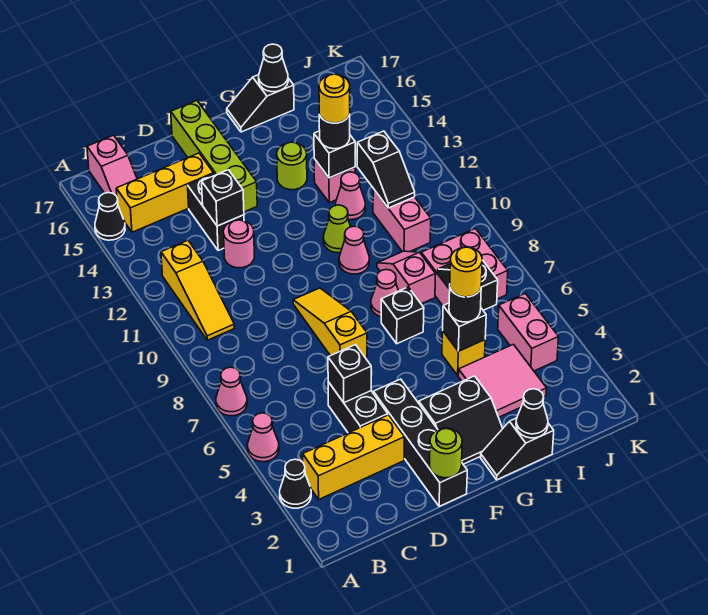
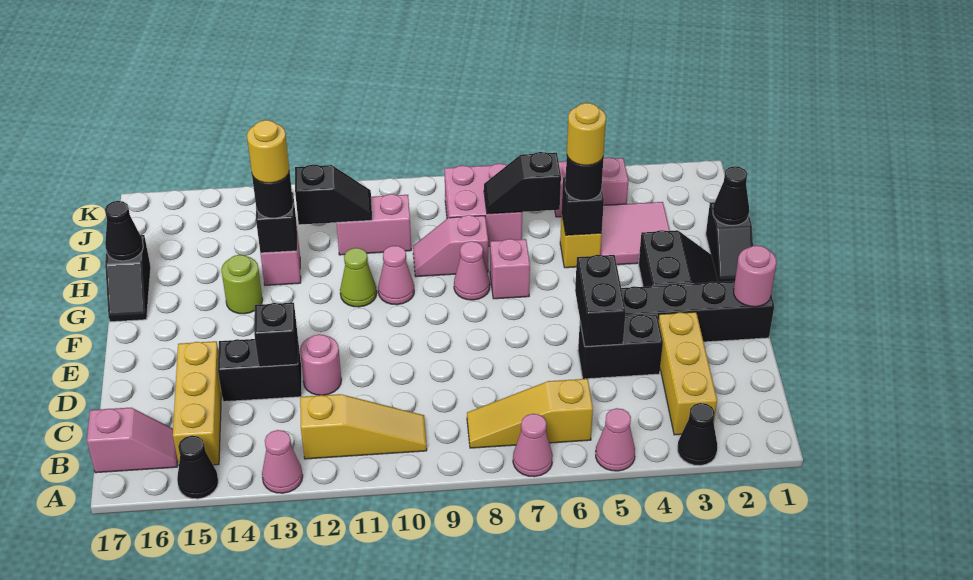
black 1x1 brick [328,345,371,403] -> black 1x2 brick [575,255,626,347]
lime 1x1 round brick [430,428,462,478] -> pink 1x1 round brick [734,245,777,307]
yellow 1x3 slope [293,288,367,358] -> yellow 1x3 slope moved to [467,379,593,448]
lime 1x4 brick [171,101,257,212] -> none
black 1x1 brick [381,287,424,344] -> pink 1x1 brick [490,239,530,299]
pink 1x1 cone [336,172,365,220] -> pink 1x1 cone moved to [262,430,303,493]

